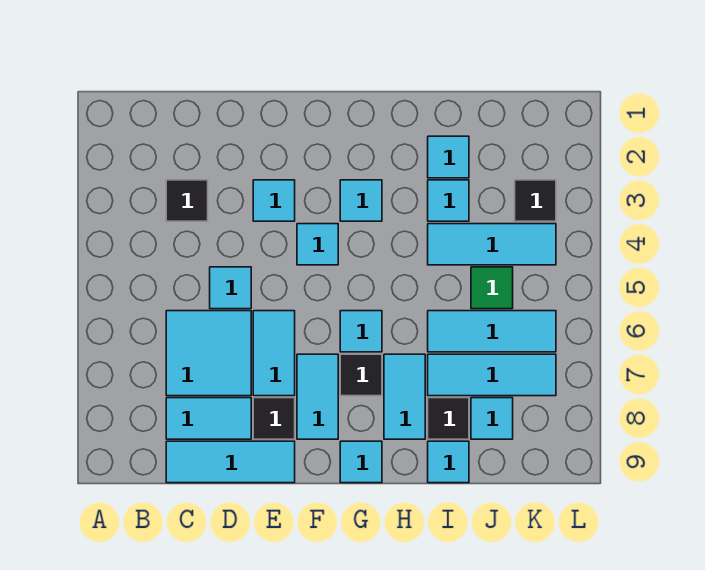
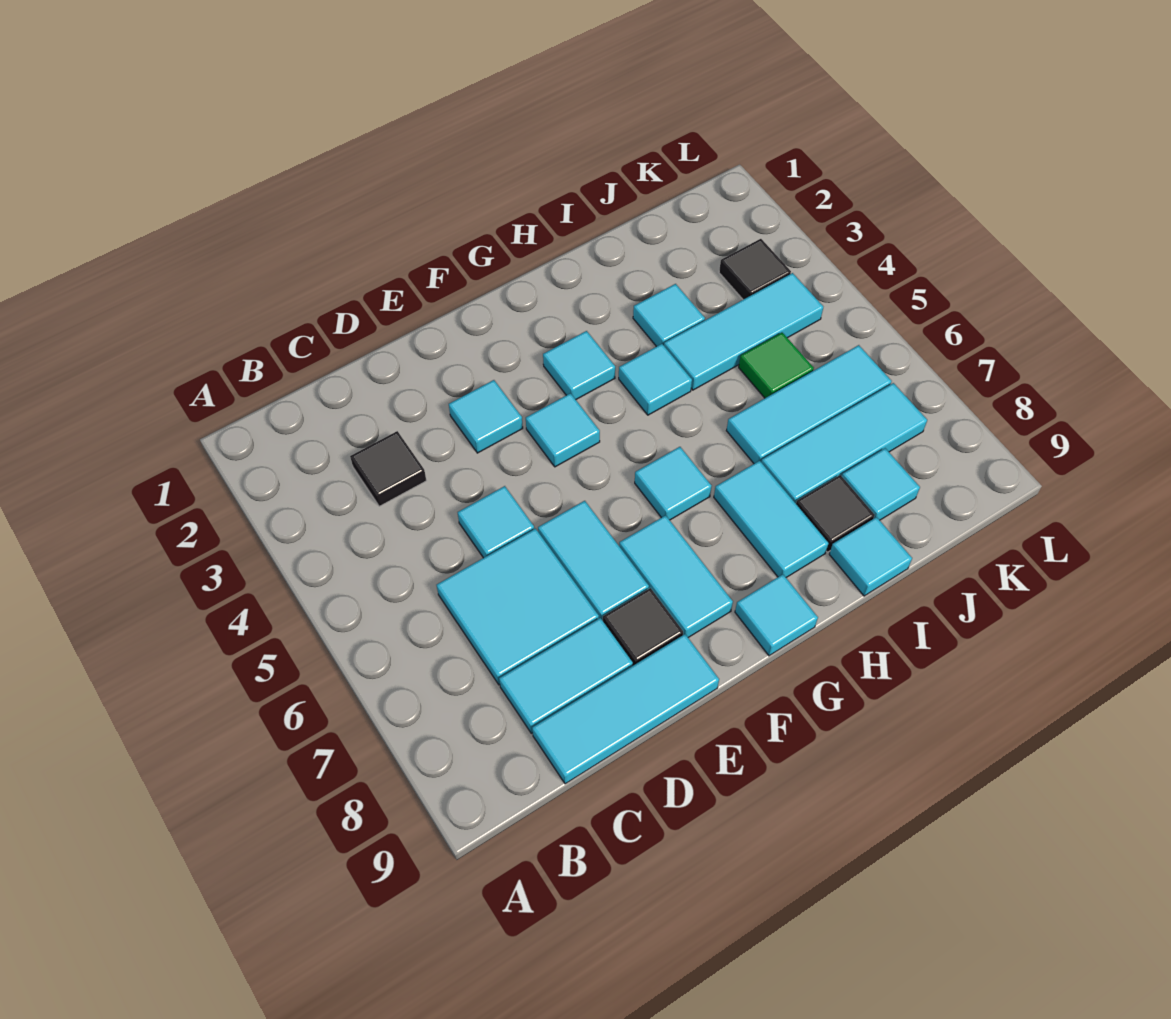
black 1x1 tile [340,354,382,396] -> none
cyan 1x1 tile [428,136,469,178] -> cyan 1x1 tile moved to [619,344,692,415]

